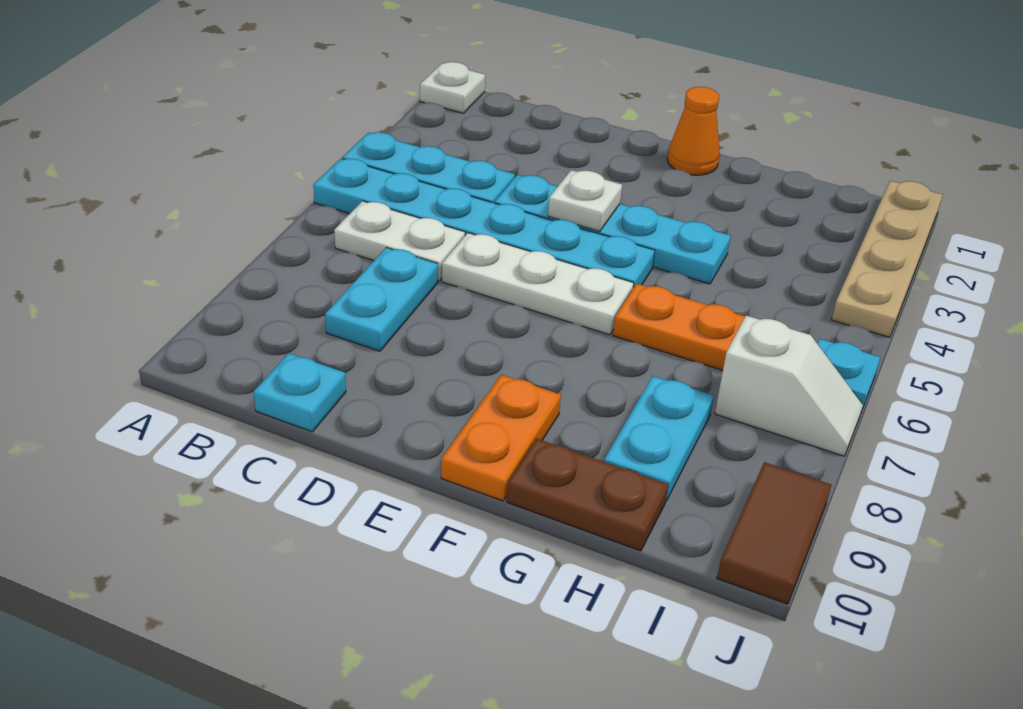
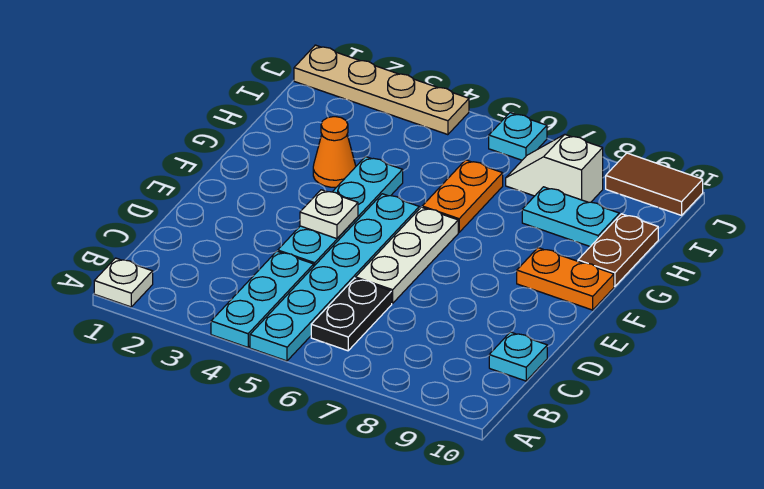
white 1x2 plate [334,201,465,281] -> black 1x2 plate [311,278,392,351]
cyan 1x2 plate [325,248,438,351] -> none
orange 1x1 cone [667,87,720,175] -> orange 1x1 cone moved to [313,117,356,187]
white 1x2 slope [715,316,863,456] -> white 1x2 slope turned to [506,135,603,202]

